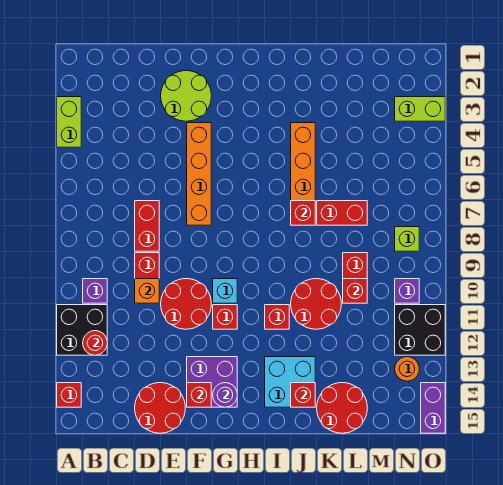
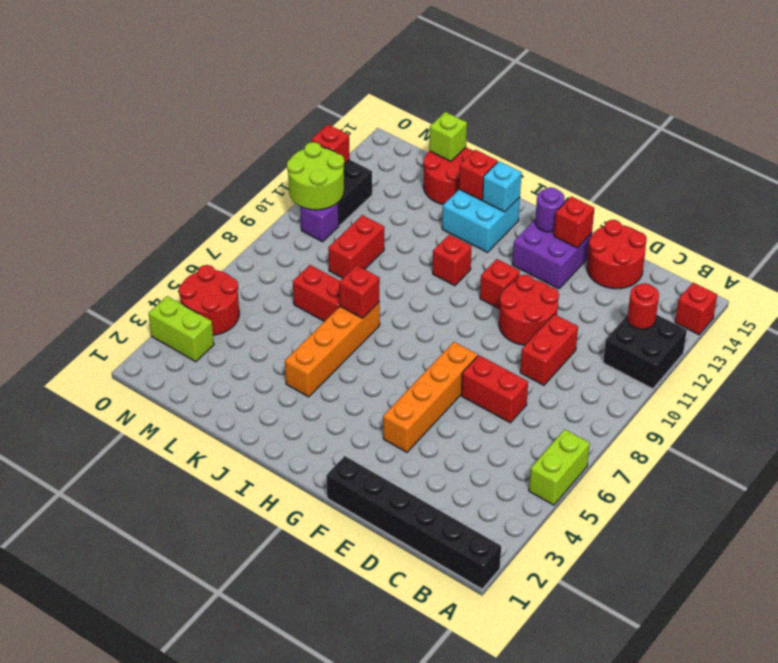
none -> black 1x6 brick [326,456,501,589]
lime 1x2 brick [57,97,81,147] -> lime 1x2 brick moved to [529,429,590,505]
purple 1x1 brick [83,279,107,303] -> none
red 1x2 brick [135,201,159,251] -> red 1x2 brick turned to [461,355,528,423]
orange 1x1 brick [135,279,159,303] -> none
lime 2x2 round brick [161,71,211,121] -> lime 2x2 round brick moved to [287,142,344,210]
cyan 1x1 brick [213,279,237,303] -> cyan 1x1 brick moved to [482,161,522,212]
red 2x2 round brick [291,279,341,329] -> red 2x2 round brick moved to [179,265,239,335]
red 1x1 brick [343,279,367,303] -> red 1x1 brick moved to [311,124,350,164]
lime 1x1 brick [395,227,419,251] -> lime 1x1 brick moved to [429,112,467,161]
orange 1x1 round brick [395,357,419,381] -> none
purple 1x2 brick [421,383,445,433] -> none

